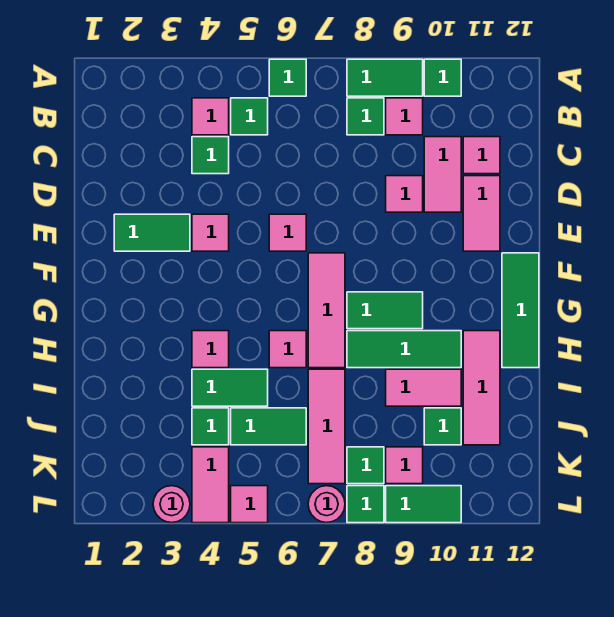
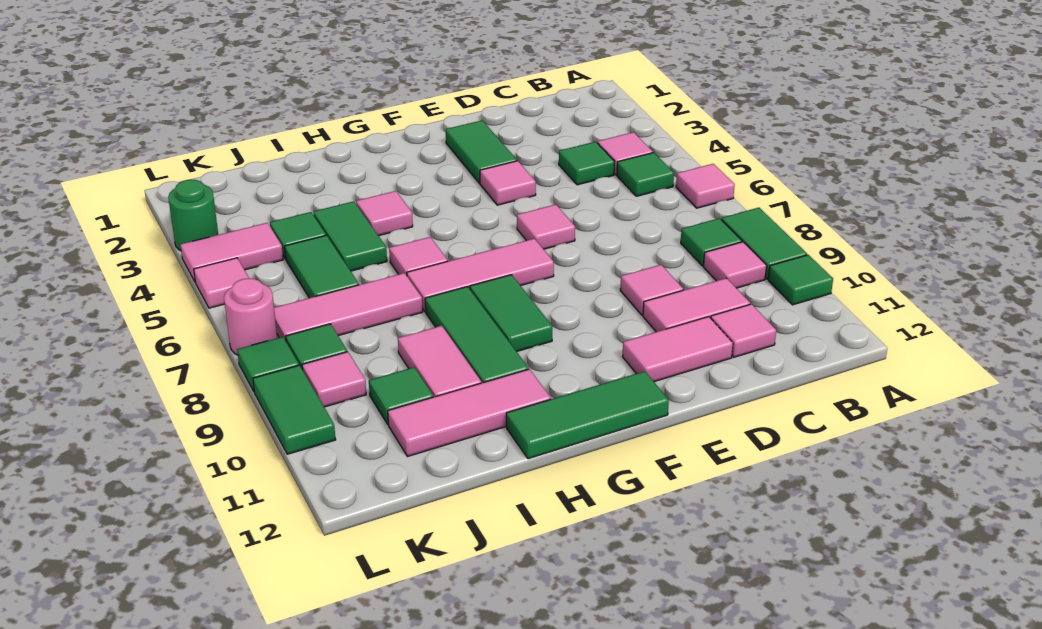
green 1x1 tile [269,59,306,96] -> pink 1x1 tile [676,164,735,208]
pink 1x1 round brick [153,486,190,523] -> green 1x1 round brick [168,180,218,251]

